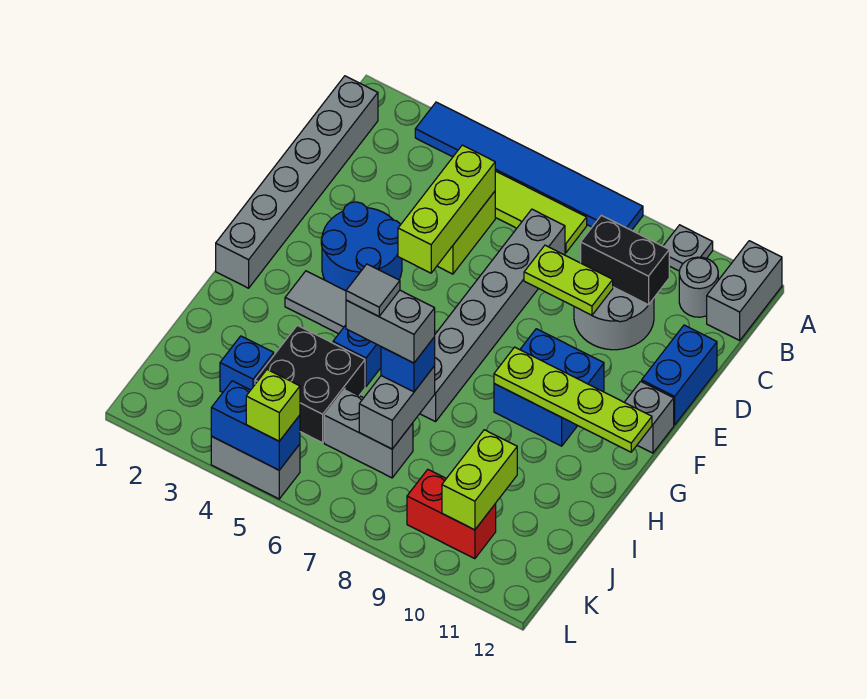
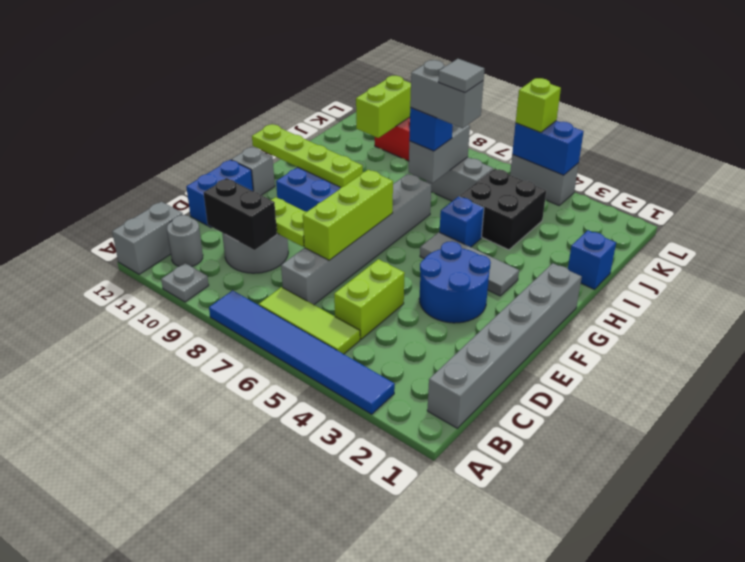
lime 1x3 brick [398,145,495,273] -> lime 1x3 brick moved to [303,170,393,260]
blue 1x1 brick [220,336,274,392] -> blue 1x1 brick moved to [568,230,616,289]

